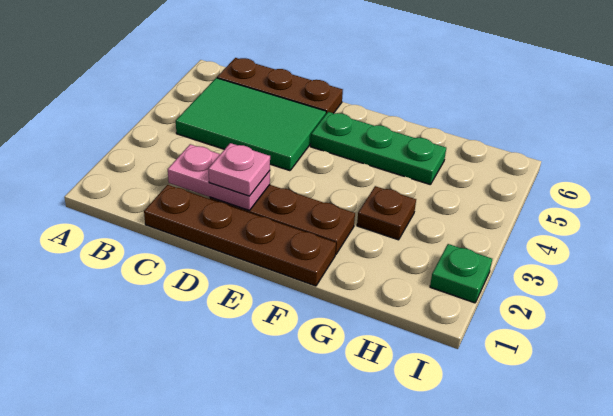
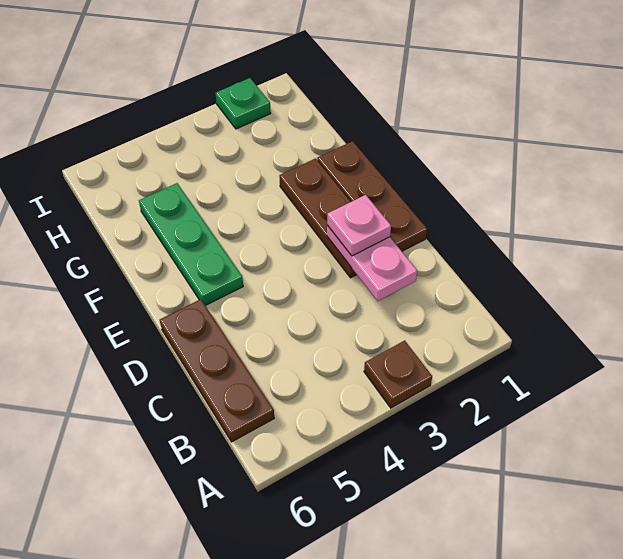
green 2x3 tile [176,78,326,171] -> none
brown 1x4 plate [144,185,336,286] -> brown 1x3 plate [317,141,427,251]
brown 1x1 plate [357,186,416,240] -> brown 1x1 plate moved to [364,341,432,408]

